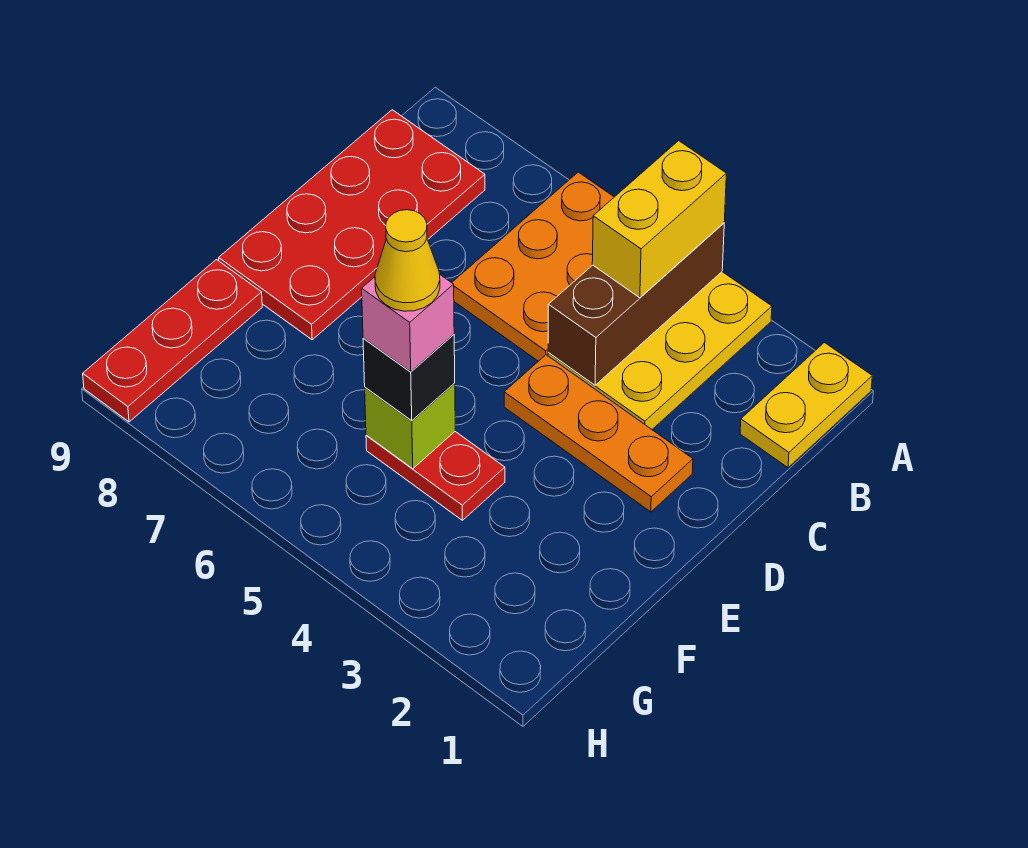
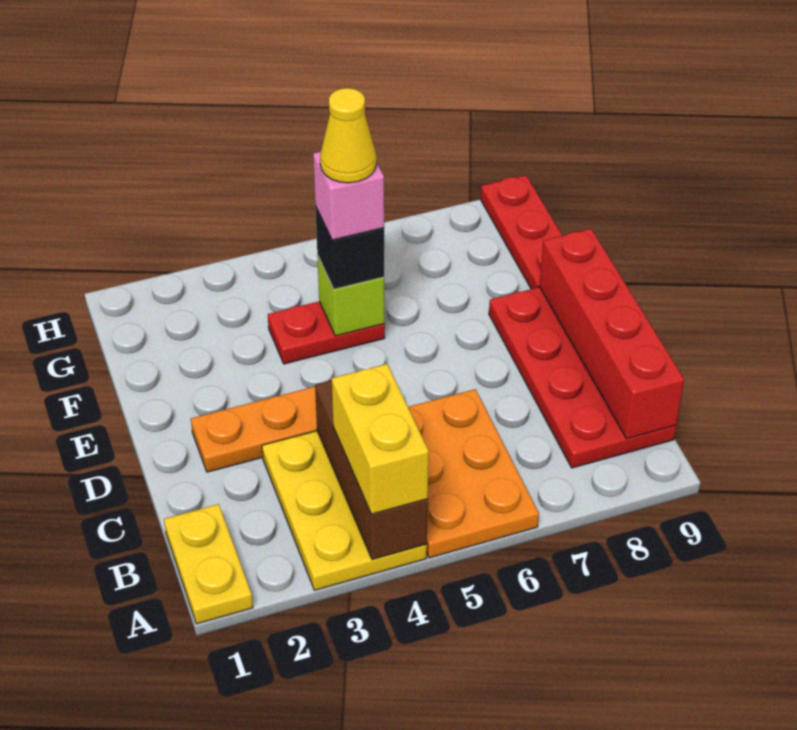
none -> red 1x4 brick [540,229,684,438]

